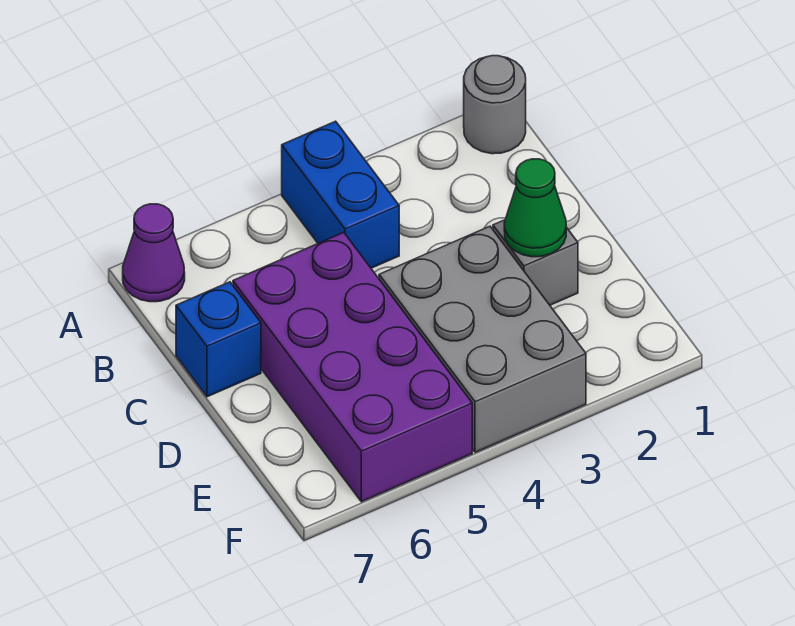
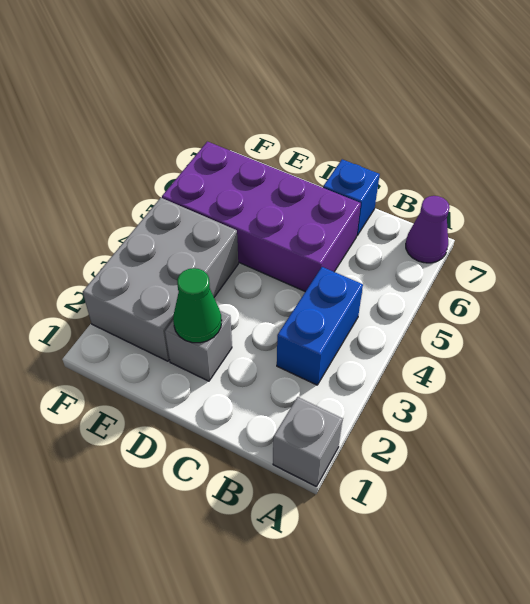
grey 1x1 round brick [464,56,526,154] -> grey 1x1 brick [273,397,343,487]
blue 1x2 brick [282,121,399,268] -> blue 1x2 brick turned to [277,267,363,385]
grey 2x3 brick [379,226,586,452] -> grey 2x3 brick turned to [83,198,238,361]

